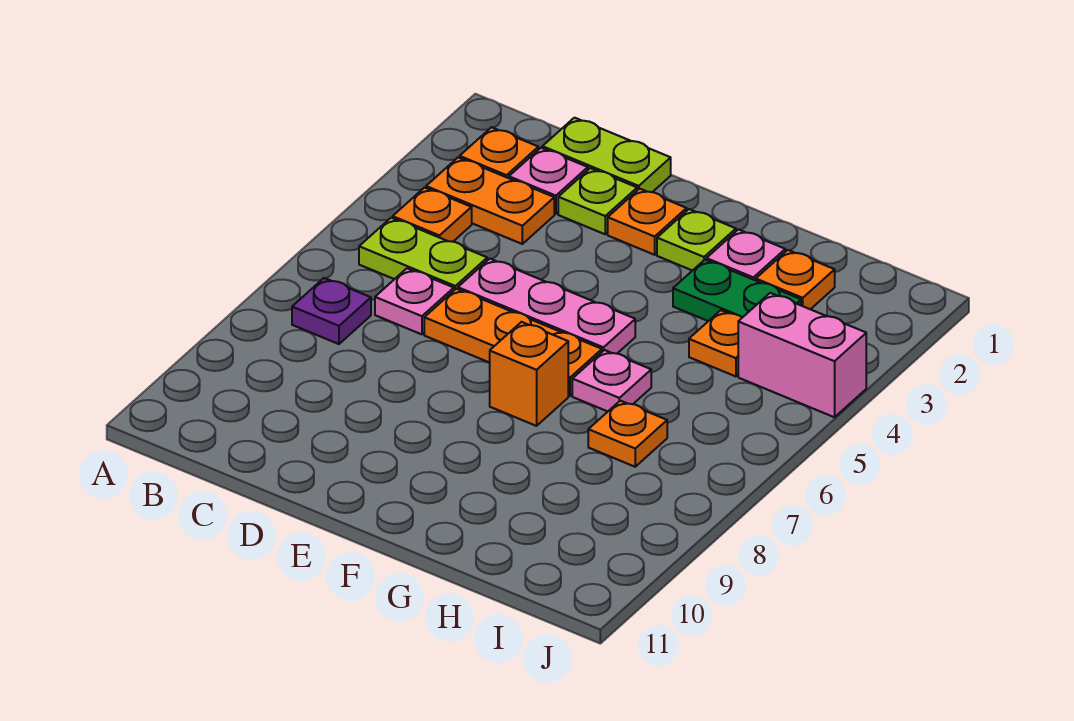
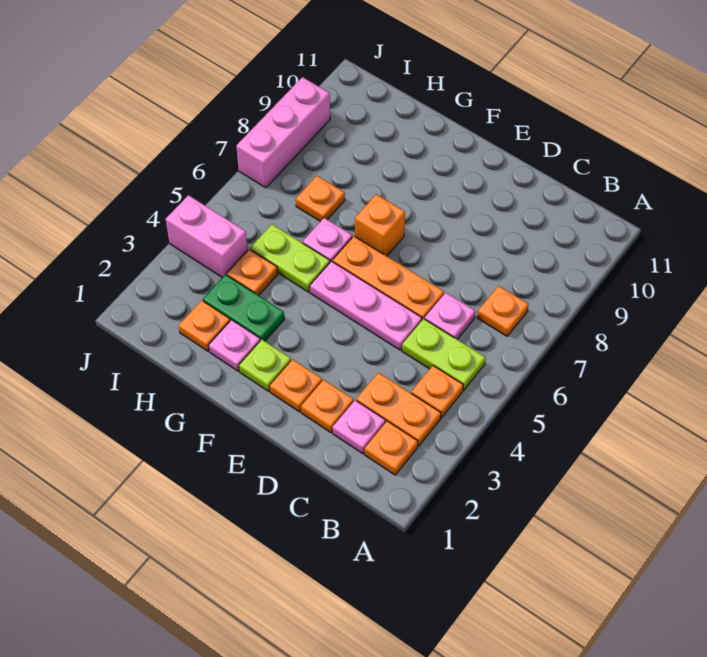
purple 1x1 plate [292,278,371,344] -> orange 1x1 plate [477,286,529,336]
lime 1x2 plate [542,118,671,192] -> lime 1x2 plate moved to [250,224,330,292]
lime 1x1 plate [558,168,637,234] -> orange 1x1 plate [301,380,354,433]
none -> pink 1x3 brick [236,77,330,188]

